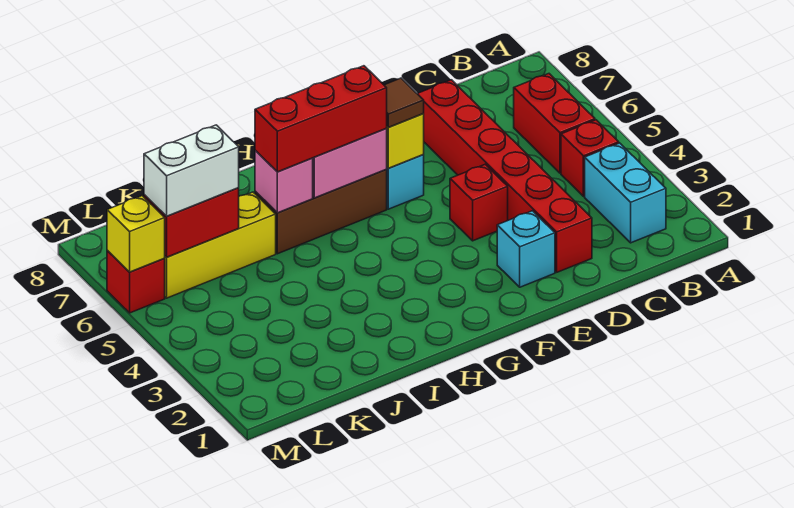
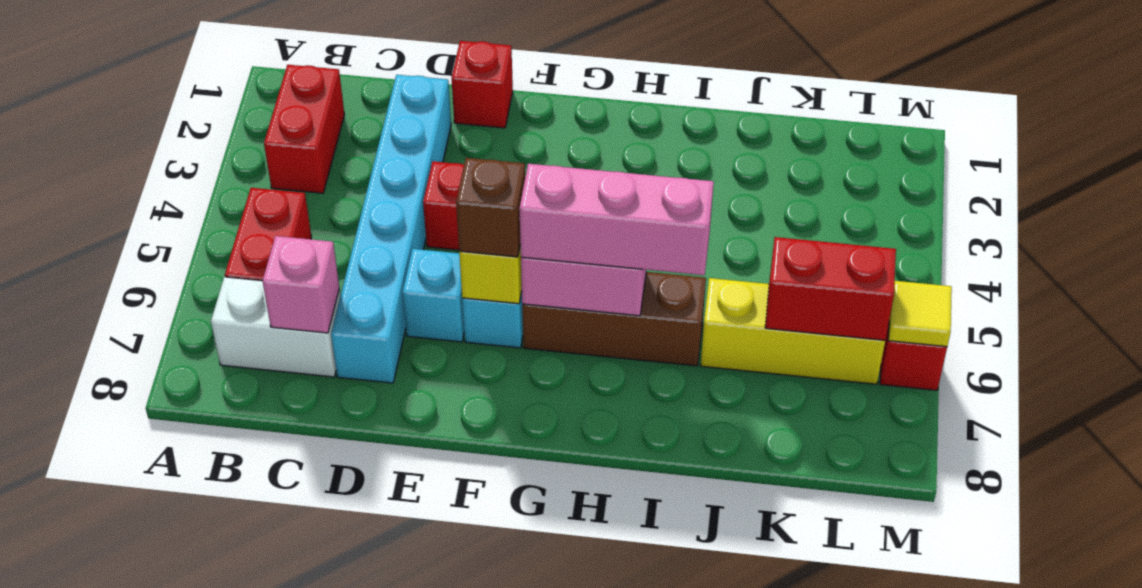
cyan 1x2 brick [585,143,666,243] -> red 1x2 brick [264,65,344,193]
red 1x1 brick [561,120,619,196] -> red 1x1 brick moved to [451,41,513,128]
red 1x6 brick [417,80,592,272] -> cyan 1x6 brick [331,75,451,383]
cyan 1x1 brick [497,211,555,287] -> cyan 1x1 brick moved to [402,249,464,342]
brown 1x1 tile [384,78,424,127] -> brown 1x1 brick [456,158,525,257]
red 1x3 brick [255,66,387,172] -> pink 1x3 brick [519,164,714,275]
pink 1x1 brick [255,151,313,213] -> pink 1x1 brick moved to [263,236,339,333]
white 1x2 brick [144,125,239,216] -> white 1x2 brick moved to [211,277,341,377]
yellow 1x1 brick [107,196,165,272] -> yellow 1x1 tile [888,281,952,347]

